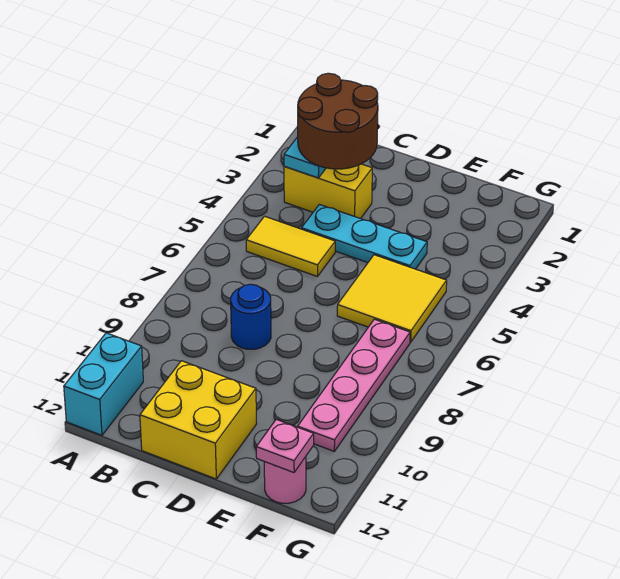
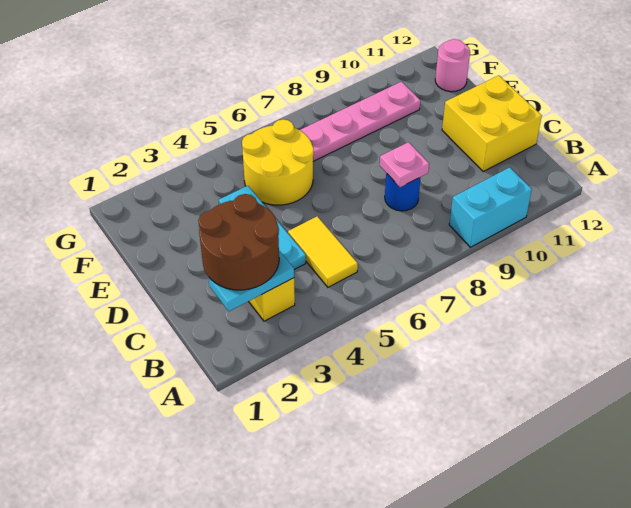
cyan 1x2 brick [64,333,143,435] -> cyan 1x2 brick moved to [449,167,532,247]
yellow 2x2 tile [337,255,447,342] -> yellow 2x2 round brick [242,119,314,205]
pink 1x1 plate [256,419,314,472] -> pink 1x1 plate moved to [380,142,429,187]

